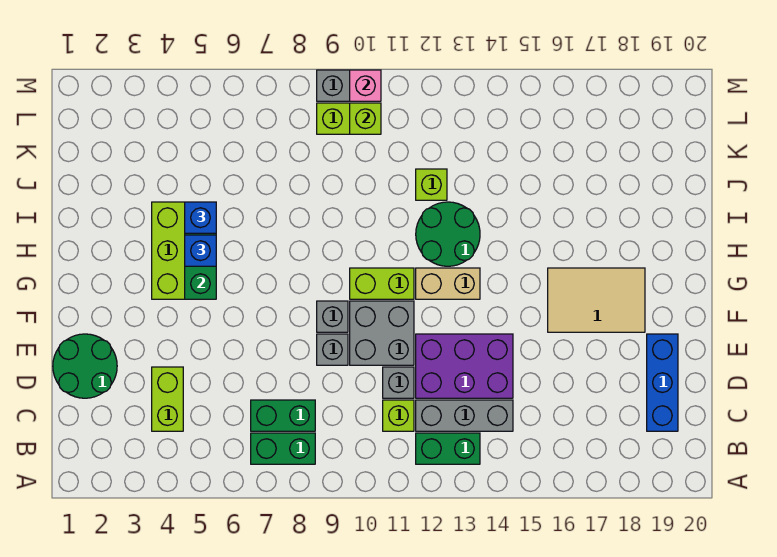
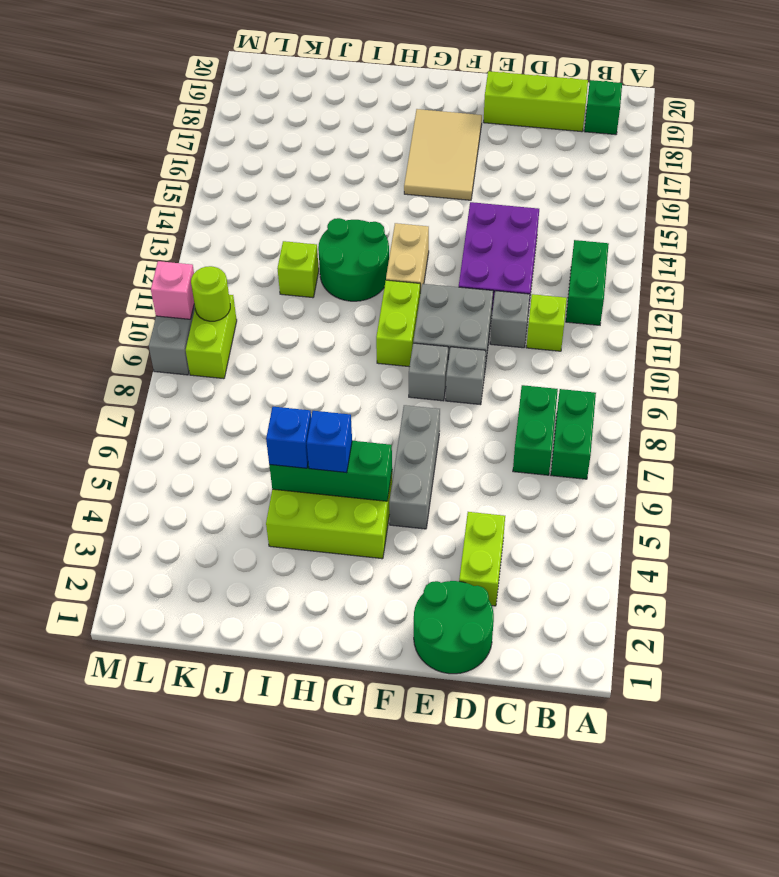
none -> green 1x1 brick [584,80,622,135]
lime 1x2 brick [152,367,183,431] -> lime 1x2 brick turned to [459,512,505,606]
grey 1x3 brick [416,400,513,431] -> grey 1x3 brick moved to [389,405,440,529]
blue 1x3 brick [647,334,678,431] -> lime 1x3 brick [484,71,588,132]
lime 1x1 brick [350,103,381,134] -> lime 1x1 round brick [191,266,230,321]

